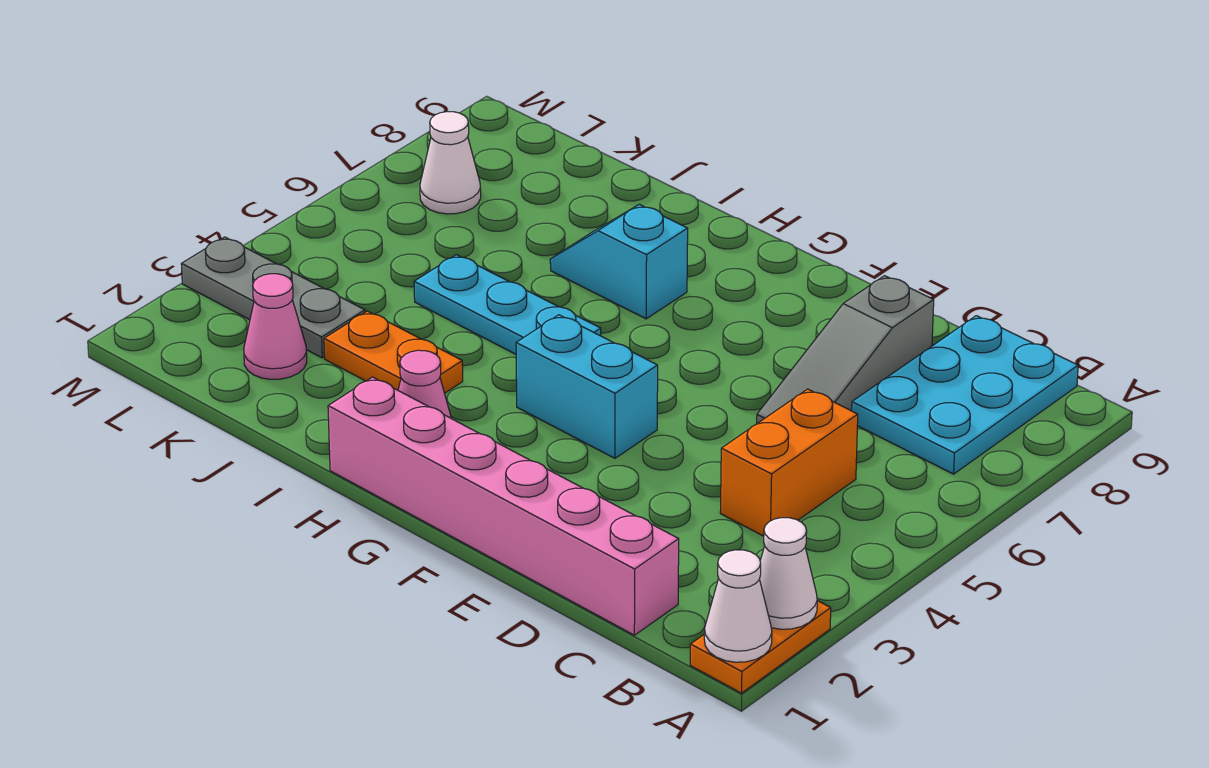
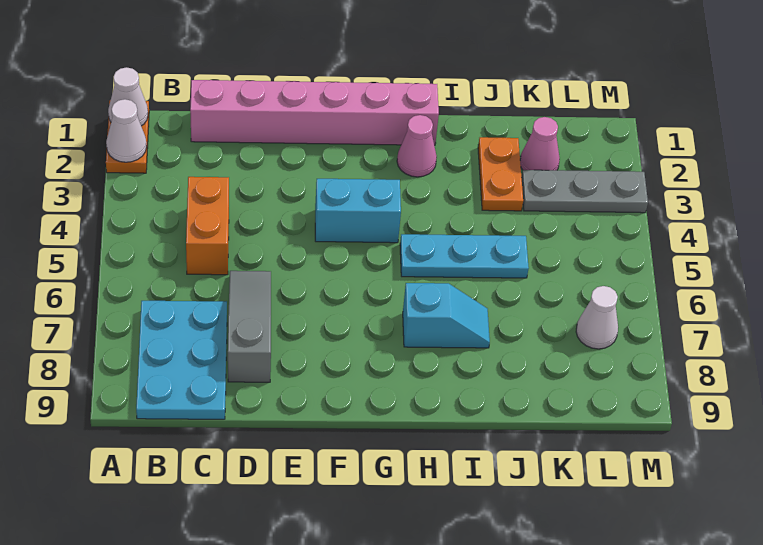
orange 1x2 plate [324,311,463,393] -> orange 1x2 plate turned to [478,137,523,211]

